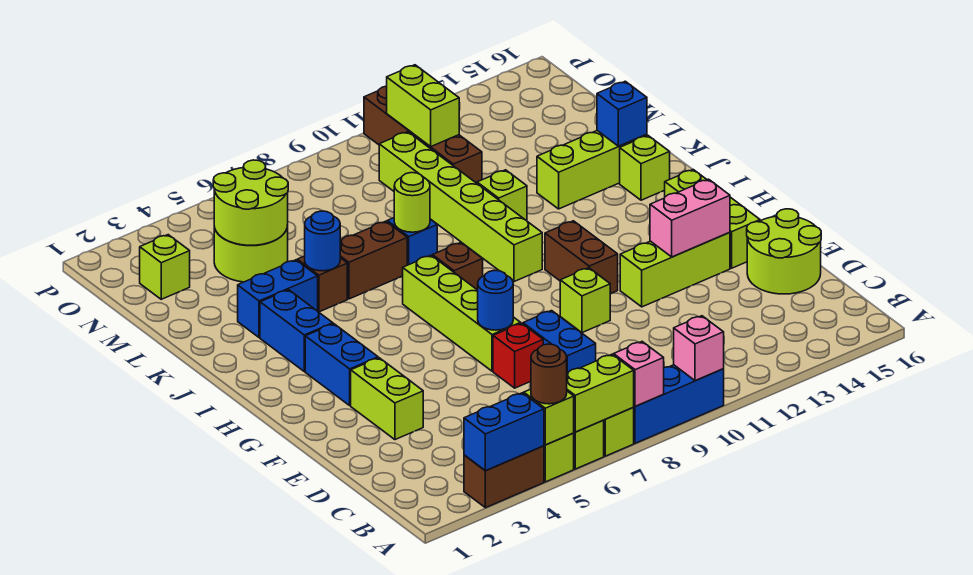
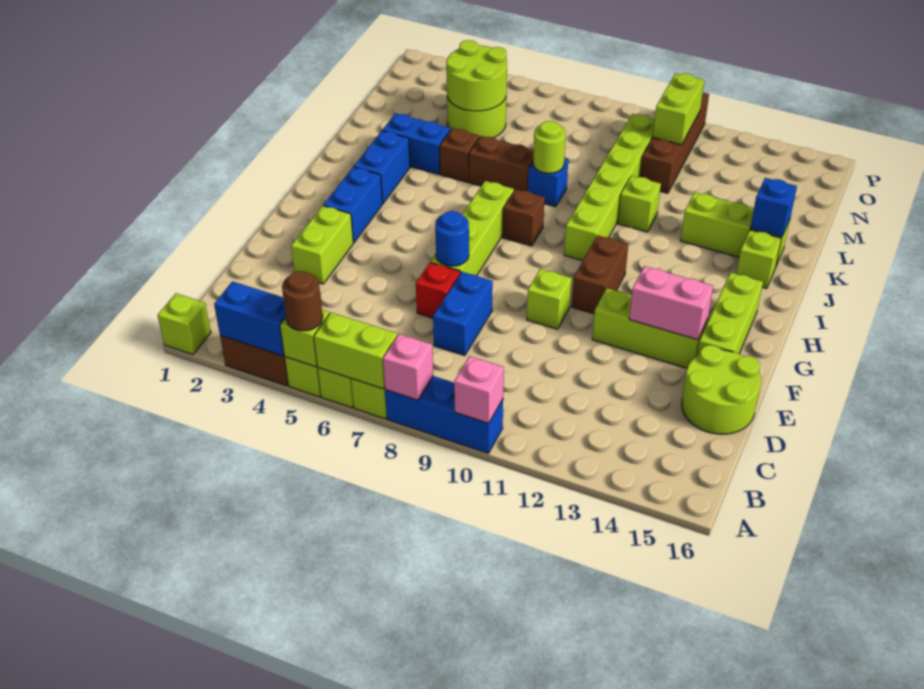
blue 1x1 round brick [305,211,340,271] -> none
lime 1x1 brick [140,235,190,299] -> lime 1x1 brick moved to [157,293,211,354]

